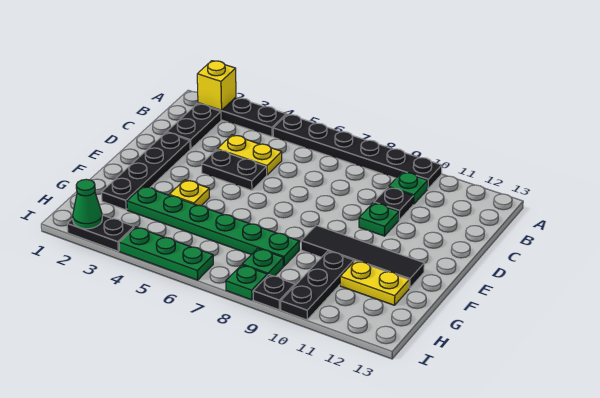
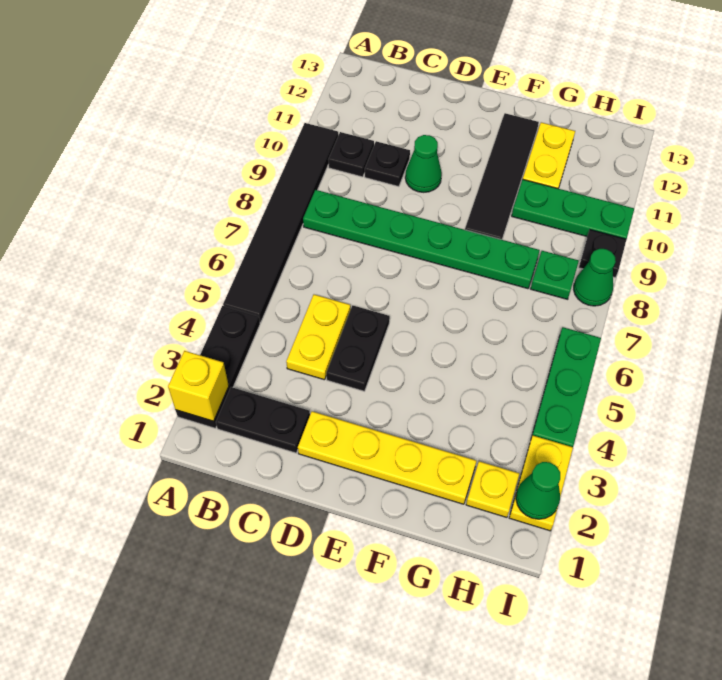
black 1x6 plate [273,114,442,189] -> black 1x6 tile [223,123,338,322]
green 1x1 plate [389,172,428,204] -> black 1x1 plate [328,132,374,177]
black 1x4 plate [101,132,190,210] -> yellow 1x4 plate [298,411,476,504]
green 1x1 plate [359,203,399,236] -> green 1x1 cone [405,135,442,192]
yellow 1x1 plate [170,180,209,206] -> yellow 1x1 plate moved to [466,461,519,517]
green 1x6 plate [127,186,299,266] -> green 1x6 plate turned to [303,190,540,289]
black 1x3 plate [281,251,354,320] -> green 1x3 plate [512,179,634,239]
black 1x2 plate [67,215,134,251] -> yellow 1x2 plate [509,435,573,531]
green 1x1 plate [226,265,267,300] -> green 1x1 cone [574,249,616,306]

